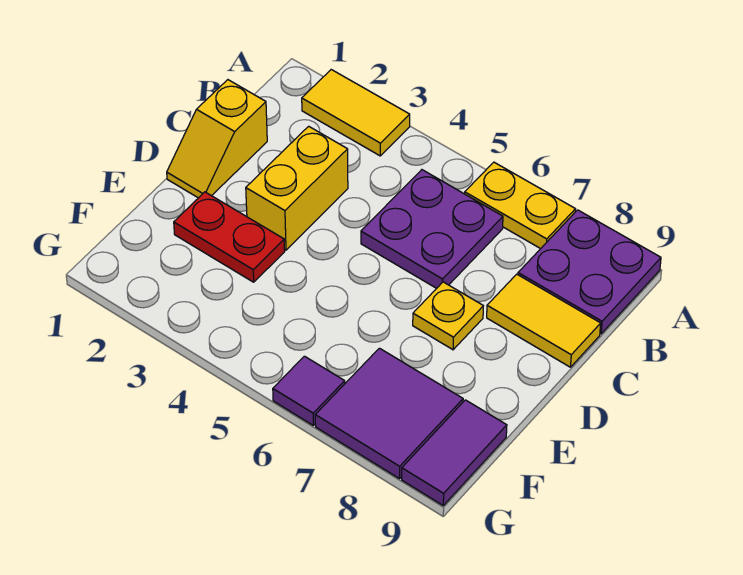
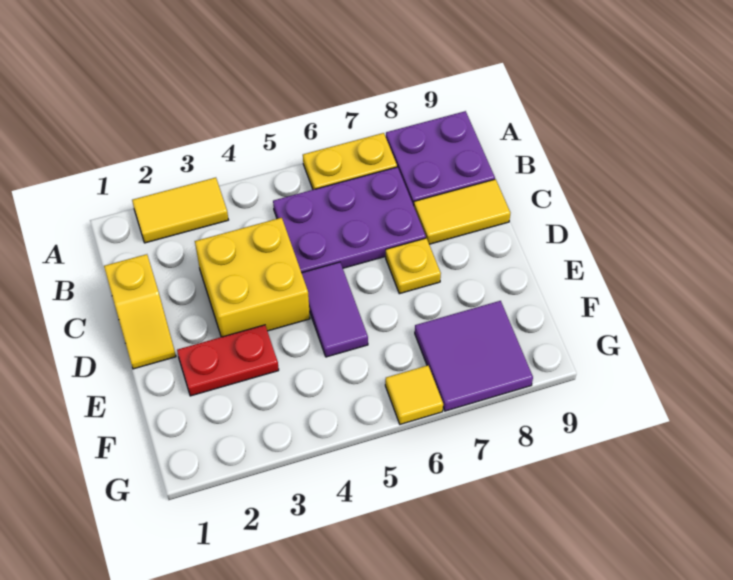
purple 2x2 plate [361,170,503,288] -> purple 2x3 plate [273,167,426,273]
yellow 1x2 brick [246,126,348,250] -> yellow 2x2 brick [195,218,310,337]
purple 1x2 tile [402,400,507,505] -> purple 1x2 tile moved to [302,262,368,357]
purple 1x1 tile [273,356,345,426] -> yellow 1x1 tile [385,365,443,424]

